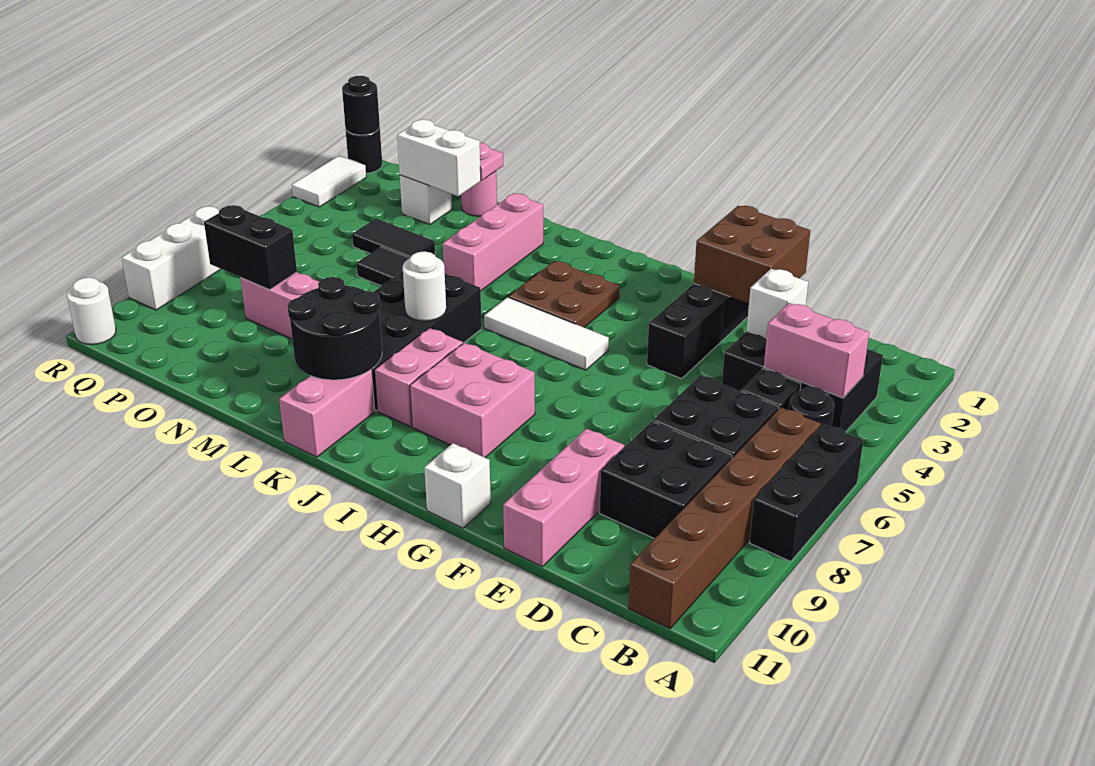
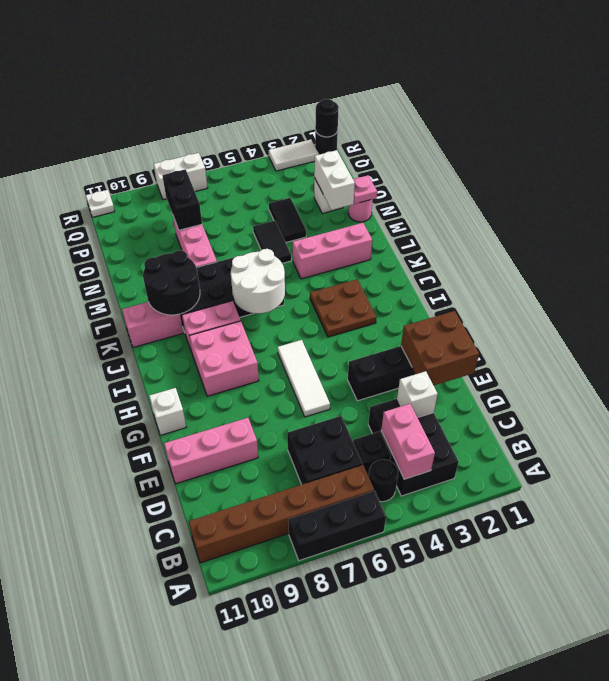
black 2x2 brick [600,422,732,539] -> none
white 1x3 tile [484,297,609,370] -> white 1x3 tile moved to [278,340,330,417]
white 1x1 round brick [403,251,446,321] -> white 2x2 round brick [231,249,285,313]
white 1x3 brick [122,206,221,310] -> white 1x2 brick [154,153,208,200]
white 1x1 round brick [67,277,116,345] -> white 1x1 plate [86,190,115,217]

